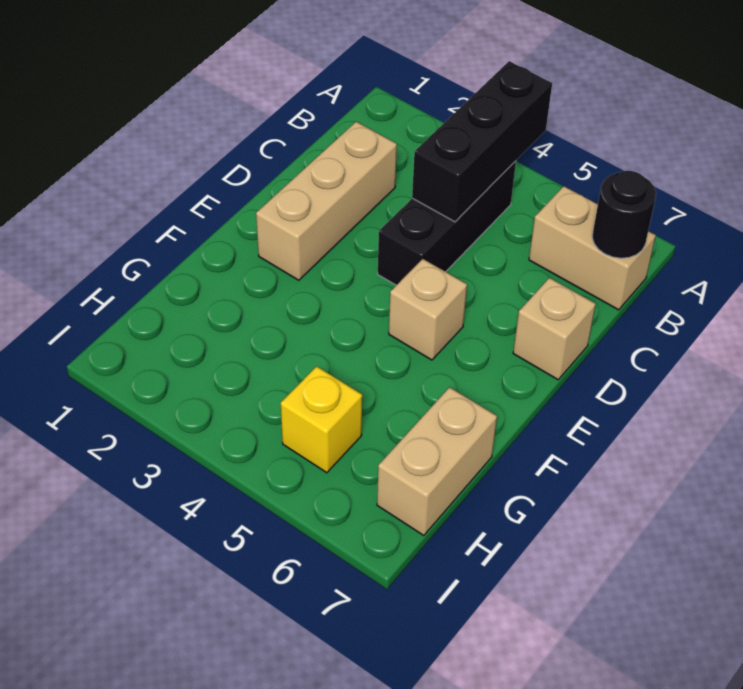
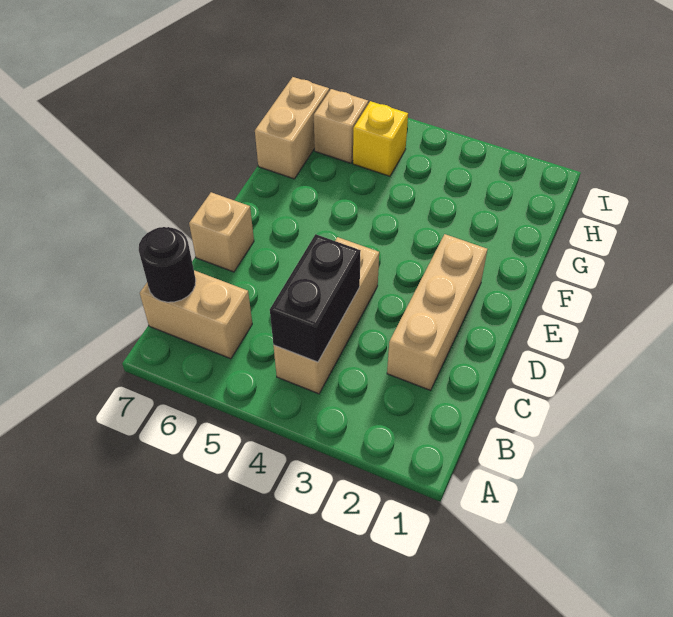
black 1x3 brick [412,61,552,222] -> black 1x2 brick [270,234,361,362]
black 1x3 brick [378,161,516,285] -> tan 1x3 brick [273,237,379,394]
tan 1x1 brick [389,259,467,360] -> tan 1x1 brick moved to [314,89,368,163]

